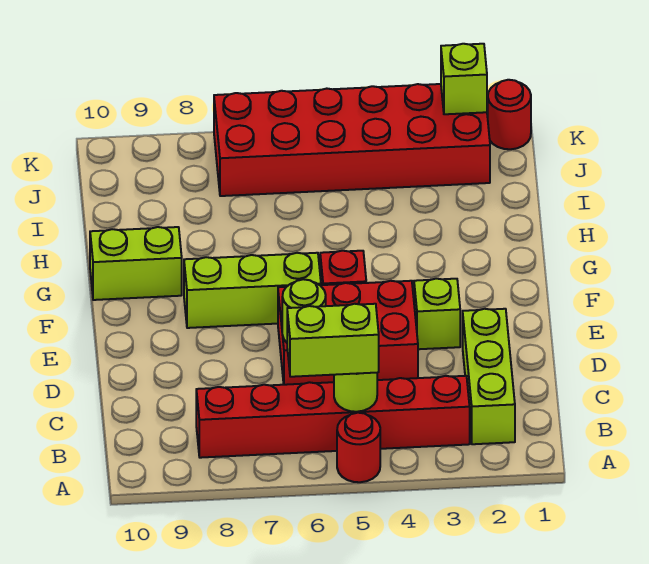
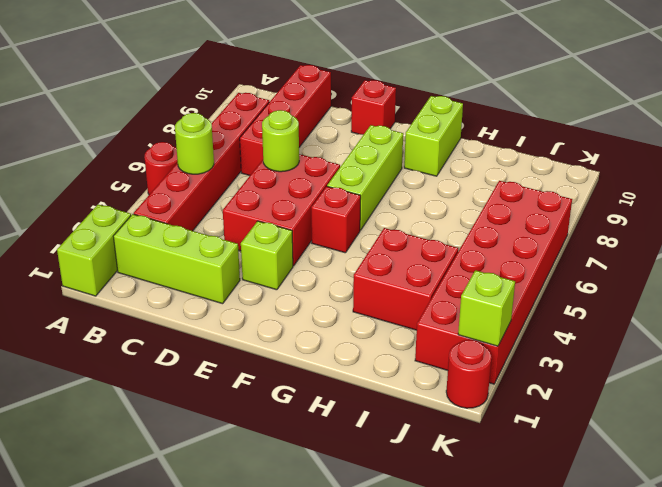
lime 1x2 brick [287,304,379,377] -> lime 1x2 brick moved to [57,204,131,296]
none -> red 1x4 brick [240,65,331,176]
none -> red 1x1 brick [351,80,396,134]
none -> red 2x2 brick [353,228,458,330]

